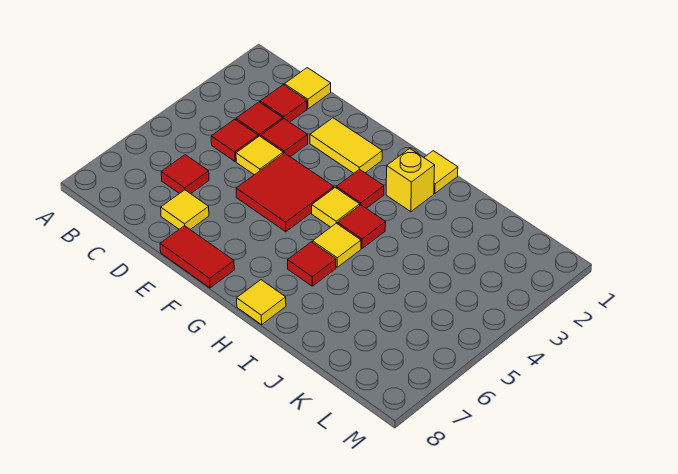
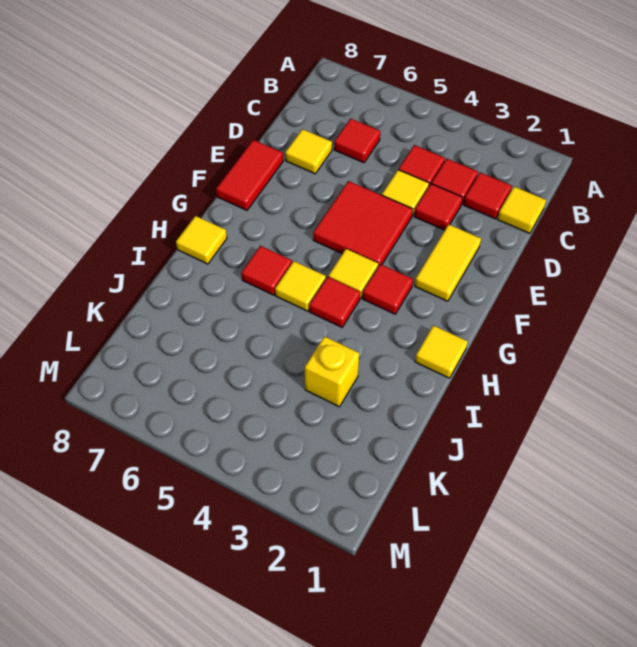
yellow 1x1 brick [386,149,435,212] -> yellow 1x1 brick moved to [305,336,359,407]

